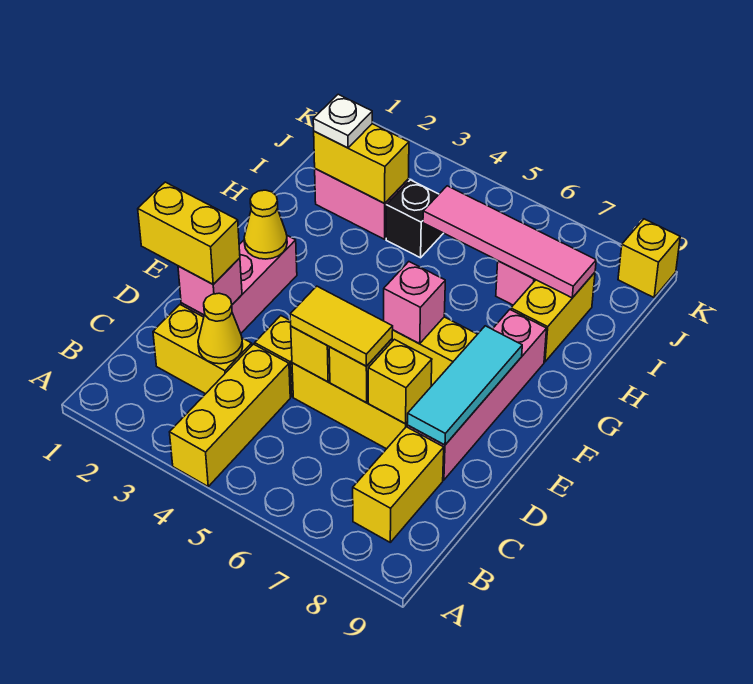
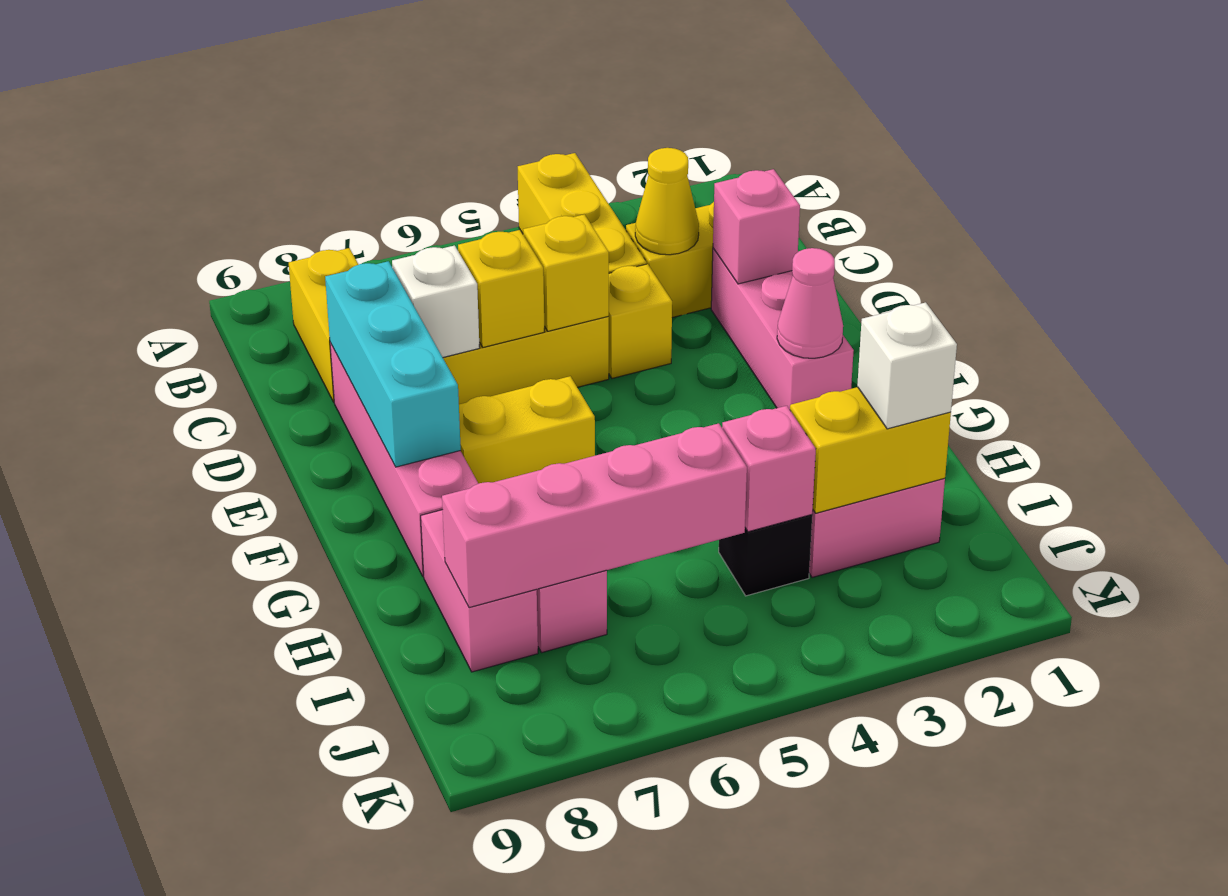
yellow 1x2 brick [138,182,240,284] -> none
yellow 1x2 tile [290,286,393,366] -> none
yellow 1x1 brick [368,339,432,424] -> white 1x1 brick [392,245,480,357]
cyan 1x3 tile [407,326,522,445] -> cyan 1x3 brick [325,261,461,467]
yellow 1x1 cone [244,190,287,259] -> pink 1x1 cone [777,248,843,358]
pink 1x1 brick [384,262,445,344] -> pink 1x1 brick moved to [722,406,816,532]
yellow 1x2 brick [511,273,595,362] -> pink 1x2 brick [421,510,538,672]
white 1x1 plate [313,94,372,148] -> white 1x1 brick [857,302,957,429]
pink 1x4 tile [423,186,596,298] -> pink 1x4 brick [442,423,747,608]
yellow 1x1 brick [618,219,680,297] -> none

